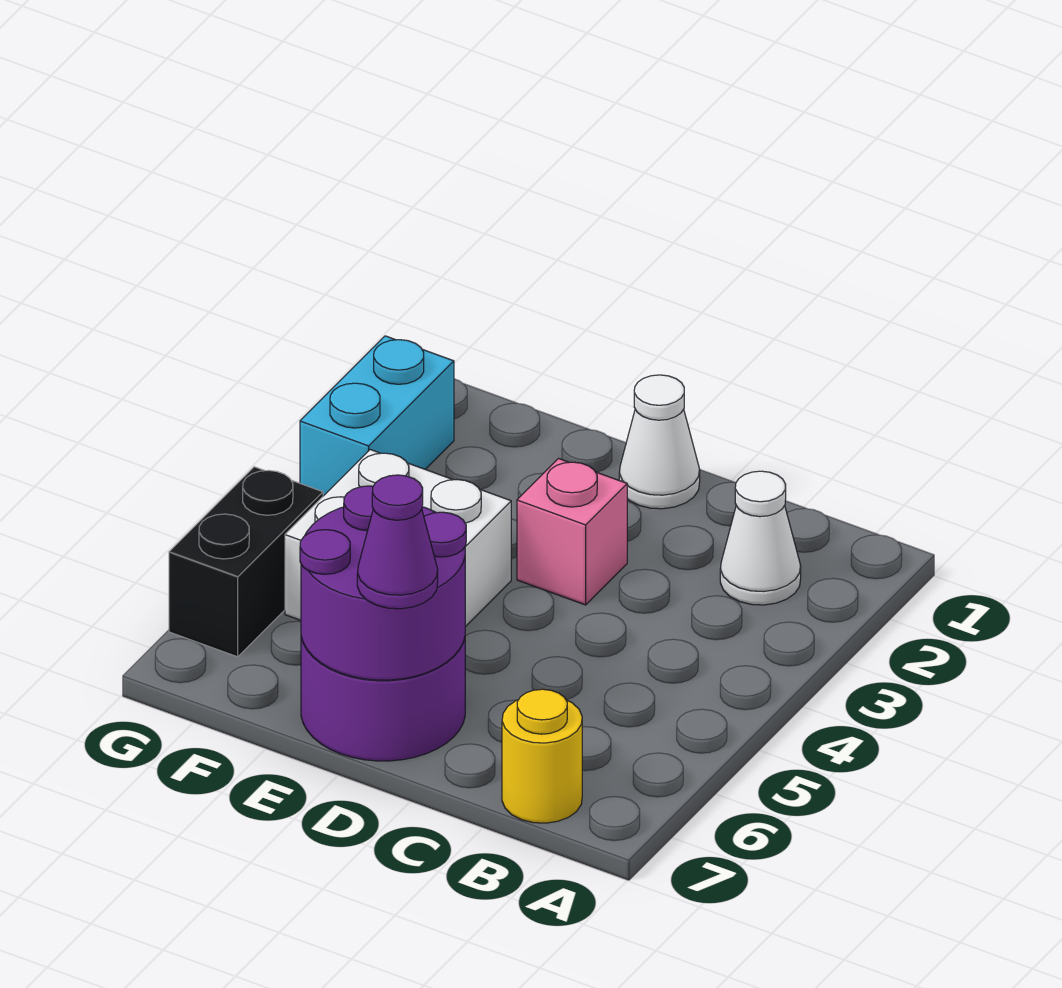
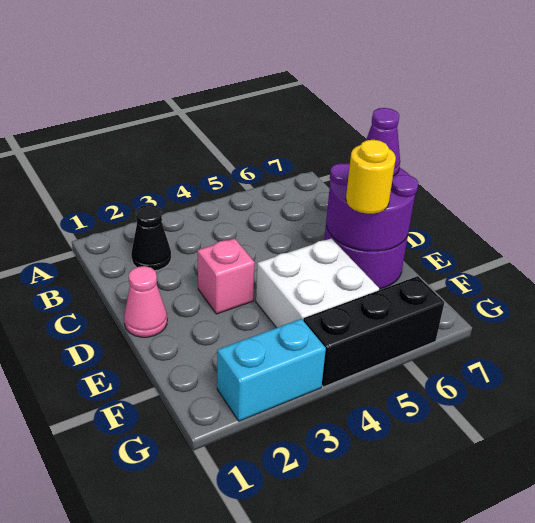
white 1x1 cone [720,471,801,605] -> black 1x1 cone [131,205,171,271]
yellow 1x1 round brick [502,689,582,823] -> yellow 1x1 round brick moved to [346,140,396,214]
white 1x1 cone [619,375,700,509] -> pink 1x1 cone [124,266,167,337]
black 1x2 brick [169,467,323,657] -> black 1x3 brick [303,276,444,387]

